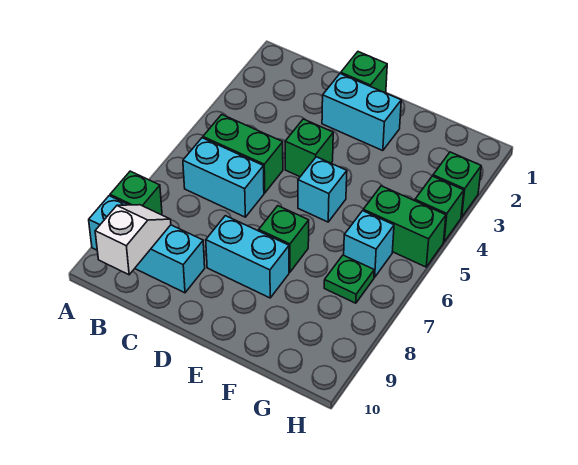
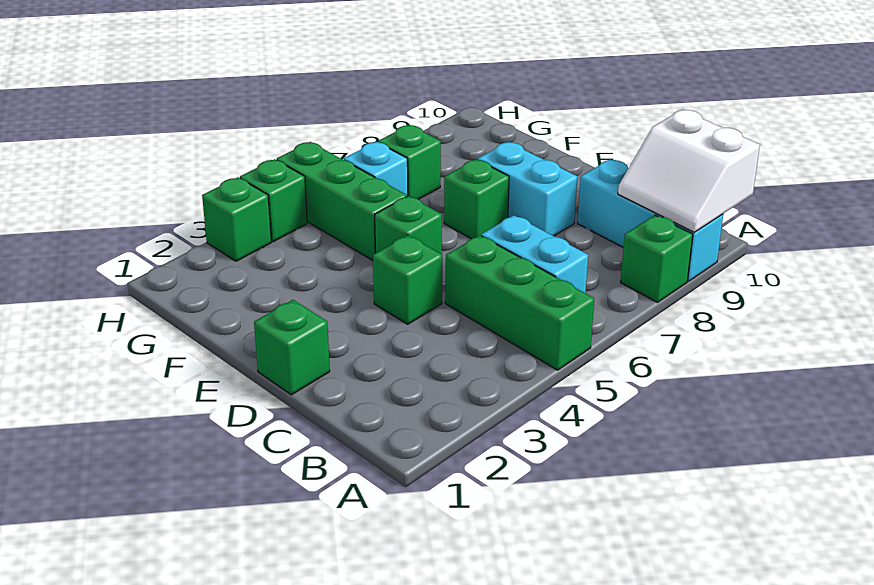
green 1x2 brick [203,114,283,193] -> green 1x3 brick [445,235,594,370]
white 1x2 slope [95,205,171,275] -> white 2x2 slope [618,110,760,232]
cyan 1x2 brick [322,74,401,151] -> none
cyan 1x1 brick [298,157,347,222] -> green 1x1 brick [375,196,442,254]
green 1x2 brick [363,186,446,267] -> green 1x3 brick [277,142,407,261]
green 1x1 plate [324,255,374,303] -> green 1x1 brick [378,125,441,199]

